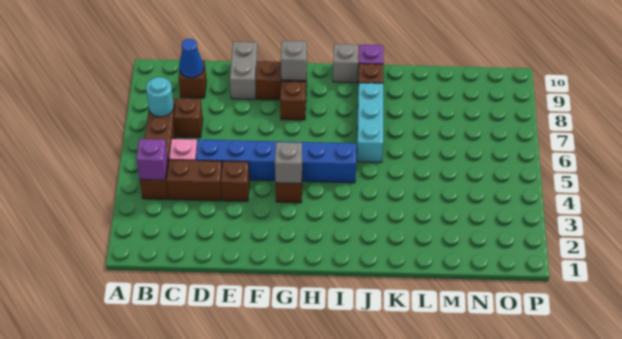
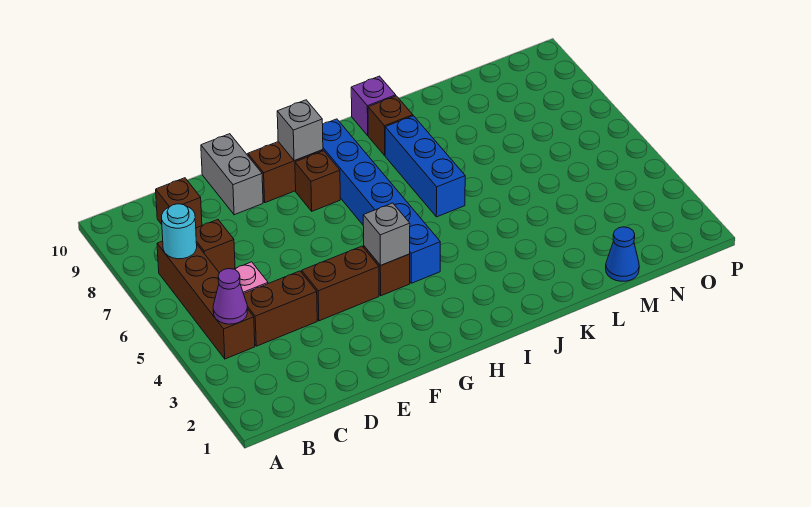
purple 1x1 brick [136,139,168,180] -> purple 1x1 cone [213,269,247,324]
blue 1x1 cone [179,39,204,78] -> blue 1x1 cone moved to [606,227,639,281]
blue 1x6 brick [196,140,356,183] -> blue 1x6 brick turned to [323,119,440,283]
brown 1x1 brick [221,161,249,201] -> brown 1x2 brick [302,246,379,321]
grey 1x1 brick [333,44,358,83] -> none
cyan 1x3 brick [357,83,383,162] -> blue 1x3 brick [385,116,465,217]

